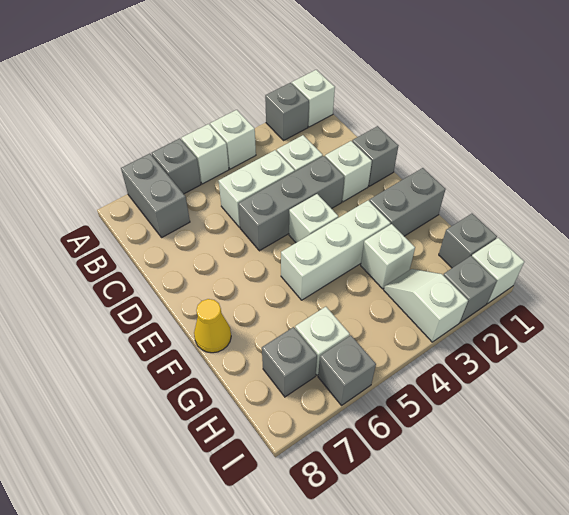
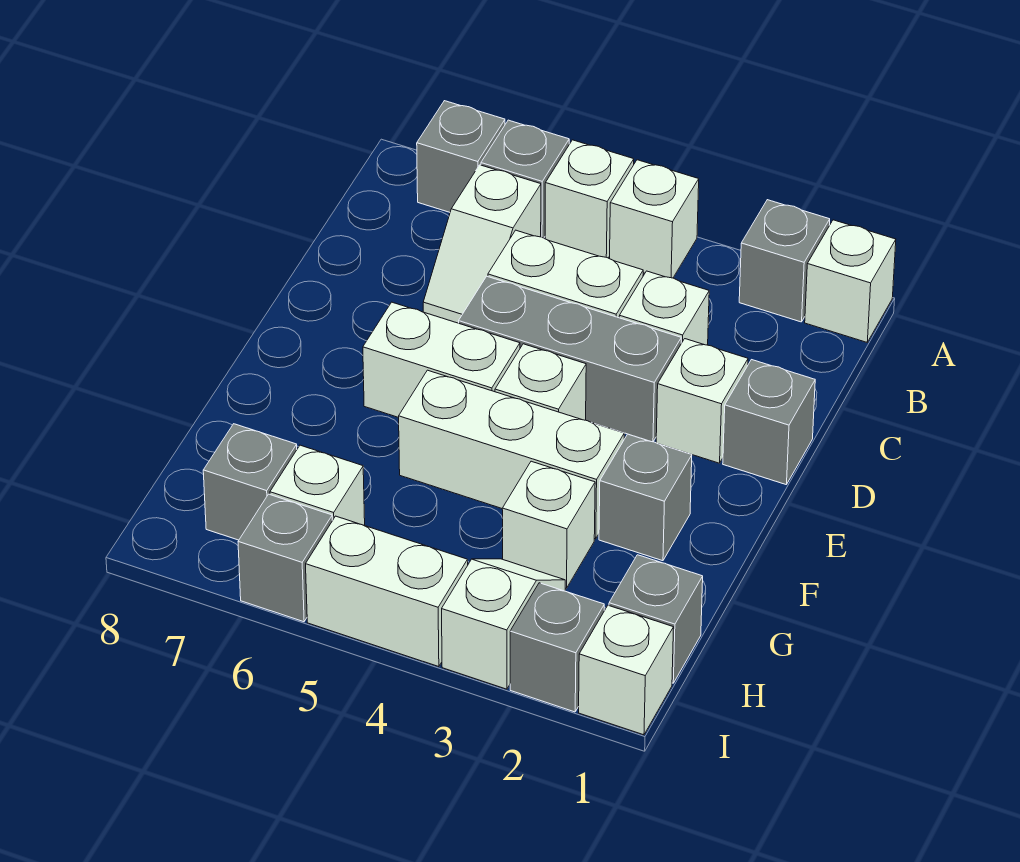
grey 1x2 brick [121,154,190,237] -> grey 1x1 brick [417,101,505,212]
none -> white 1x2 slope [423,165,541,323]
none -> white 1x2 brick [363,302,520,417]
grey 1x2 brick [369,168,446,236] -> grey 1x1 brick [599,434,692,561]
yellow 1x1 cone [194,299,231,353] -> none
none -> white 1x2 brick [306,516,468,667]

